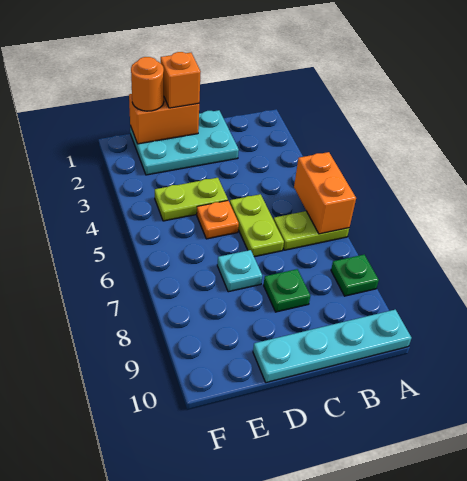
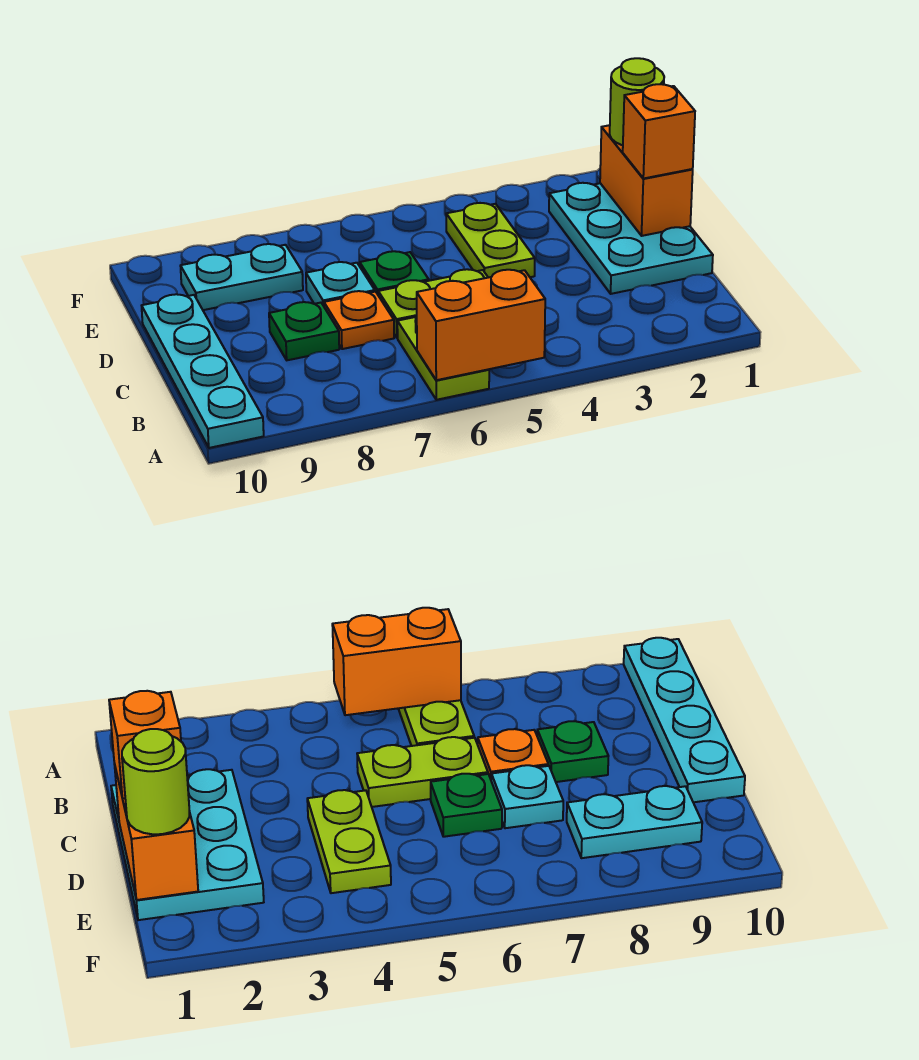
green 1x1 plate [331,255,379,296] -> green 1x1 plate moved to [360,251,429,294]
orange 1x1 plate [197,201,239,239] -> orange 1x1 plate moved to [324,291,394,349]
orange 1x1 round brick [131,57,164,111] -> lime 1x1 round brick [610,58,664,145]
none -> cyan 1x2 plate [181,244,303,310]

